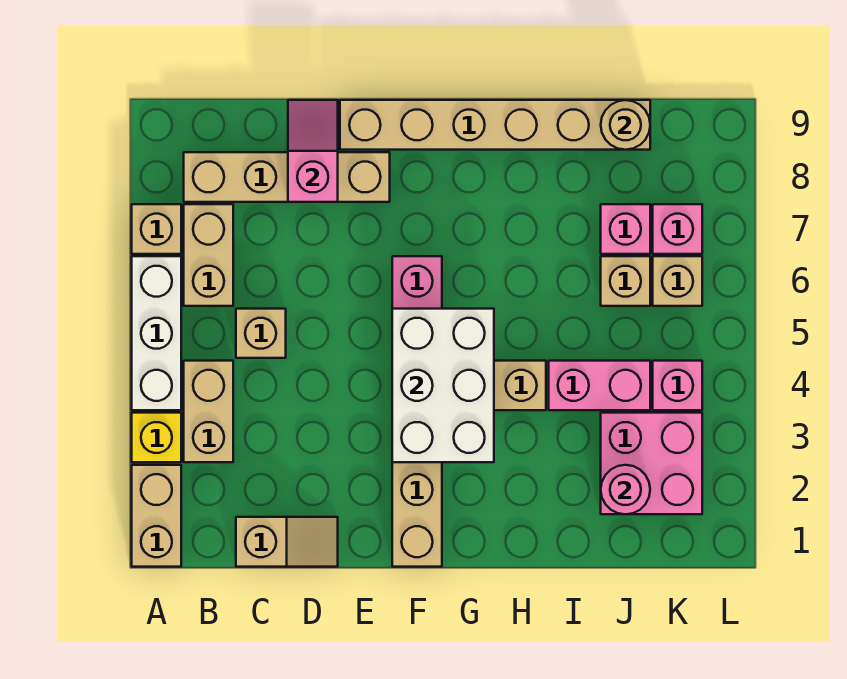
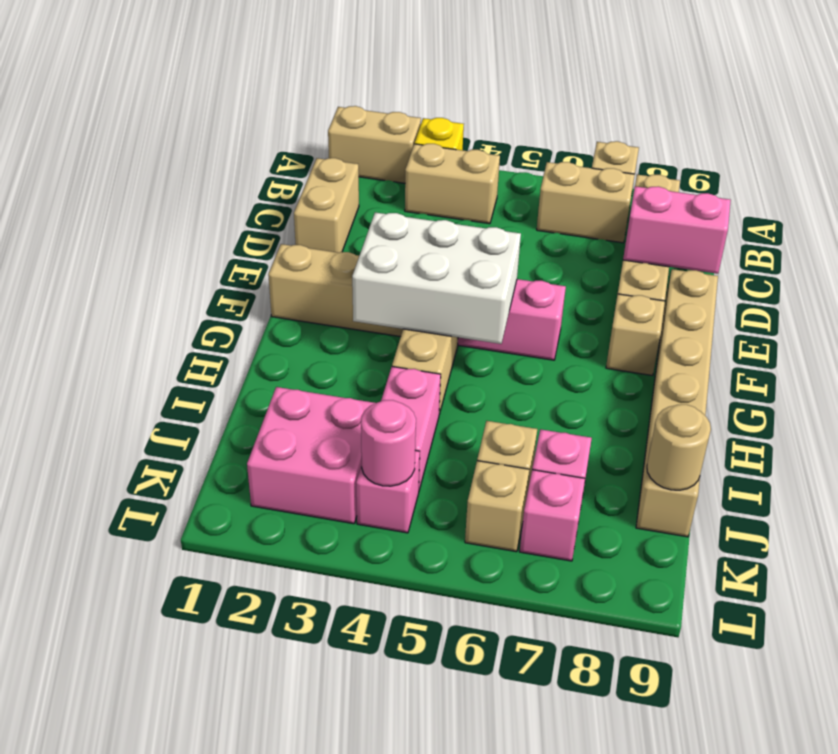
white 1x3 brick [132,256,181,410] -> none
tan 1x2 slope [236,517,338,567] -> tan 1x2 brick [294,158,359,253]
tan 1x1 brick [236,309,286,358] -> tan 1x1 brick moved to [606,294,665,376]
pink 1x2 slope [288,100,338,202] -> pink 1x2 brick [623,186,731,274]
pink 1x1 round brick [601,465,650,514] -> pink 1x1 round brick moved to [361,400,416,486]

